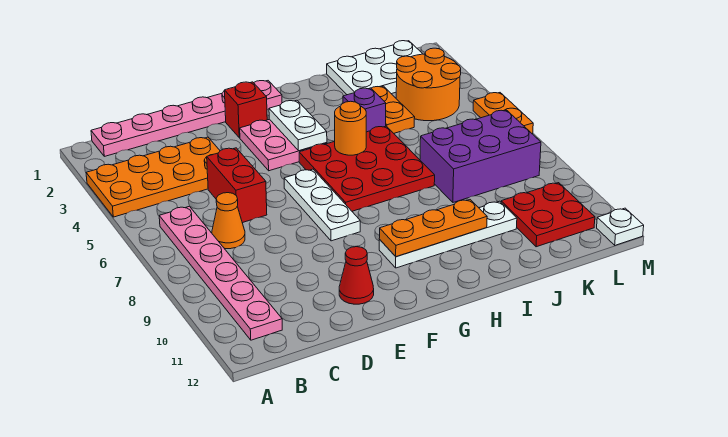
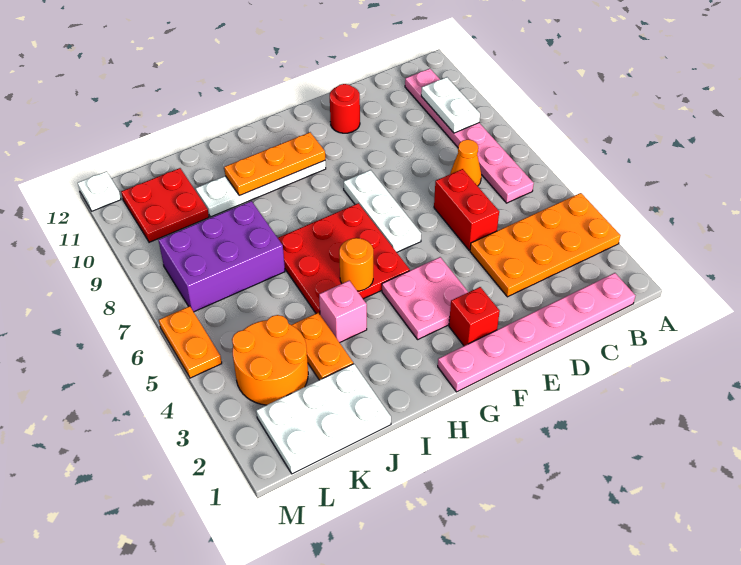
red 1x1 cone [339,247,374,304] -> red 1x1 round brick [330,84,360,133]
white 1x2 plate [269,100,327,151] -> white 1x2 plate moved to [421,77,480,133]
purple 1x1 brick [343,88,386,132] -> pink 1x1 brick [319,281,367,343]

